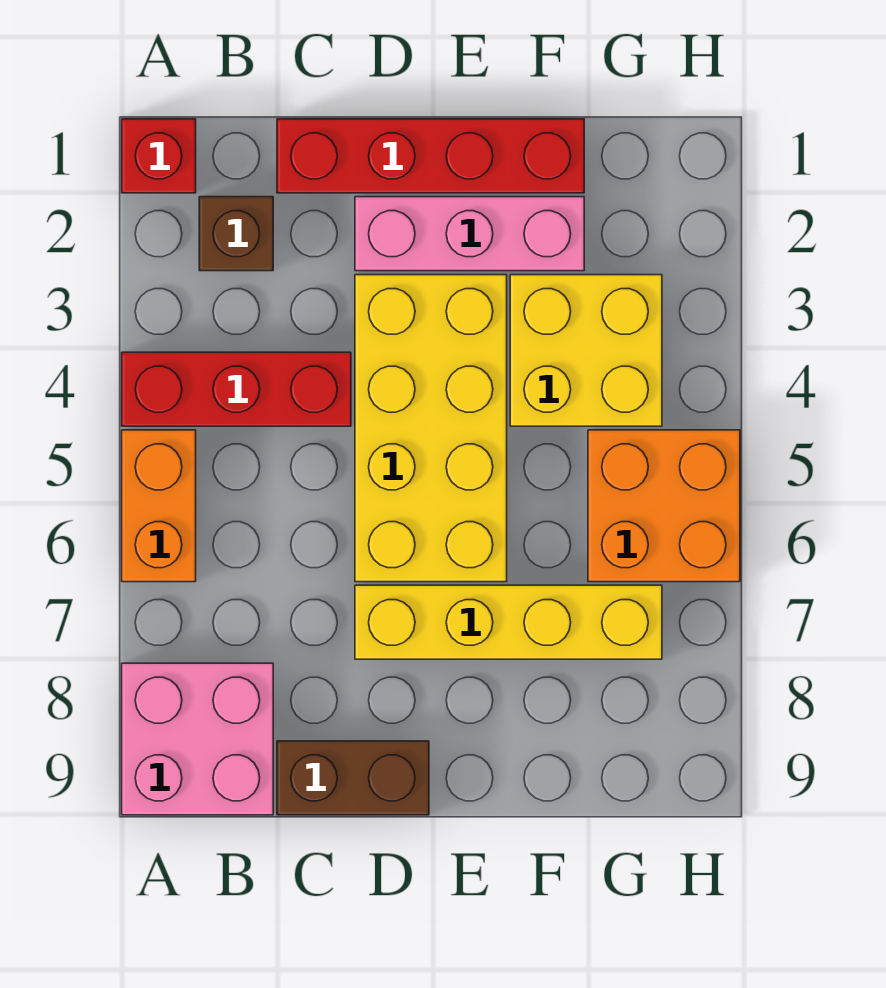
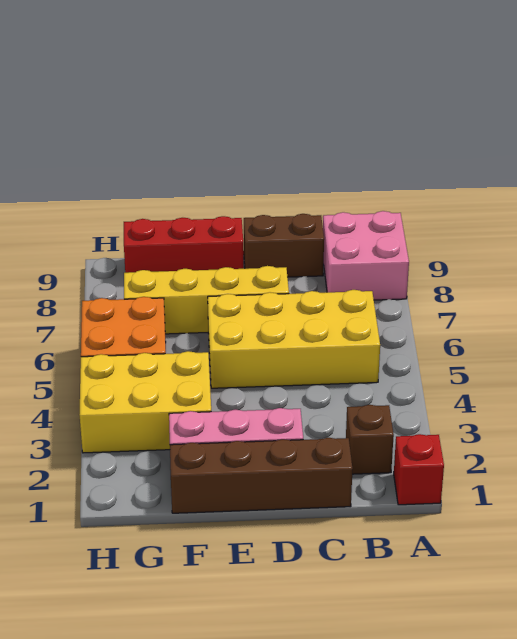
red 1x3 brick [122,352,351,426] -> red 1x3 brick moved to [124,216,244,273]
orange 1x2 brick [122,430,196,582] -> none
red 1x4 brick [277,119,584,193] -> brown 1x4 brick [170,438,353,513]
yellow 2x4 brick [355,275,507,582] -> yellow 2x4 brick turned to [208,290,380,388]
yellow 2x2 brick [510,275,662,426] -> yellow 2x3 brick [79,351,211,453]

